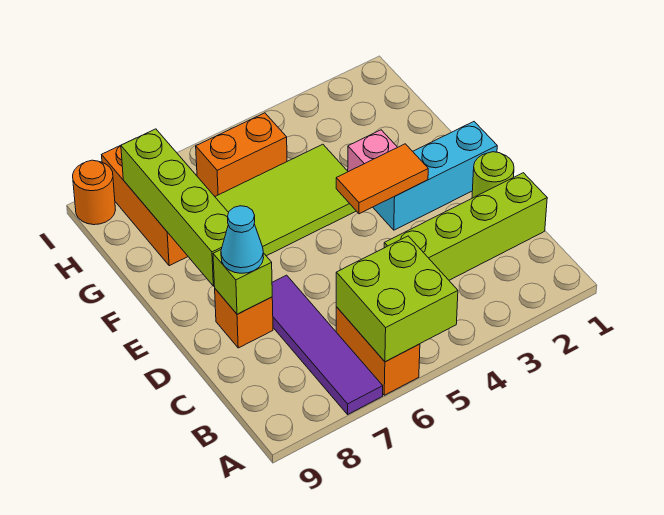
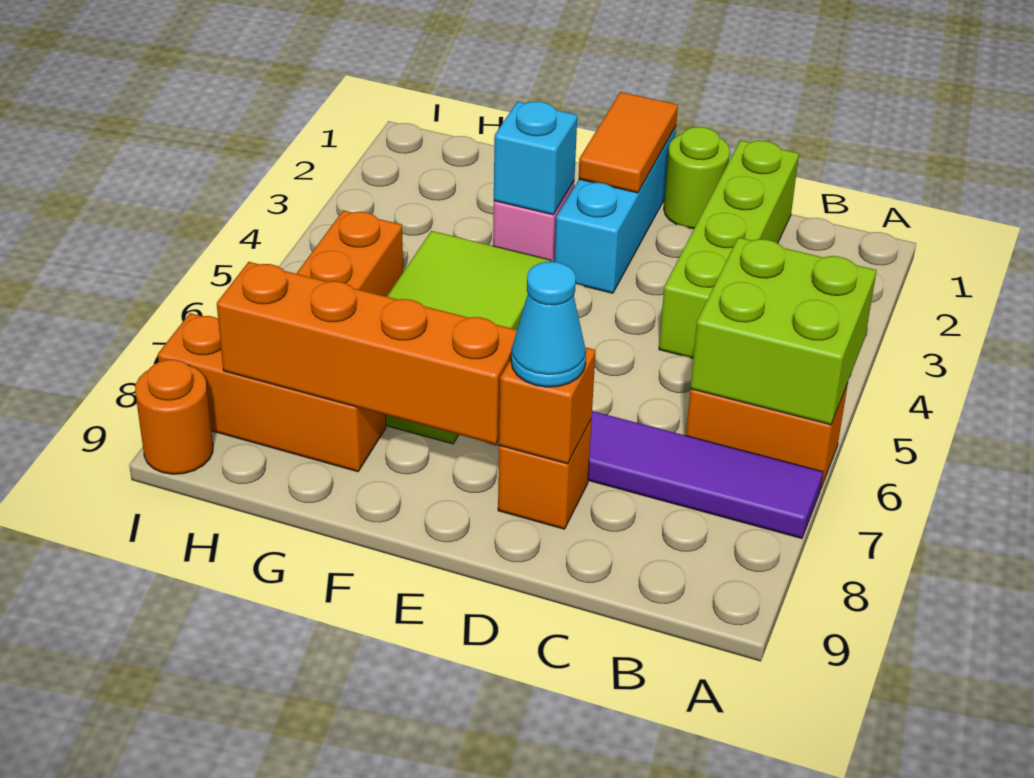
lime 1x1 brick [213,250,272,314] -> orange 1x1 brick [499,347,595,464]
orange 1x2 tile [336,144,428,214] -> orange 1x2 tile moved to [579,92,678,193]
lime 1x4 brick [121,129,229,286] -> orange 1x4 brick [217,262,517,444]
none -> cyan 1x1 brick [494,101,577,215]

